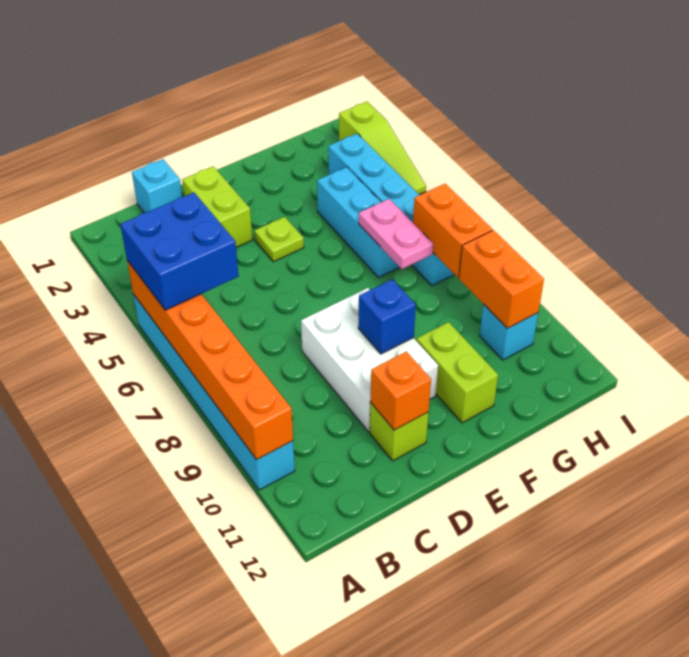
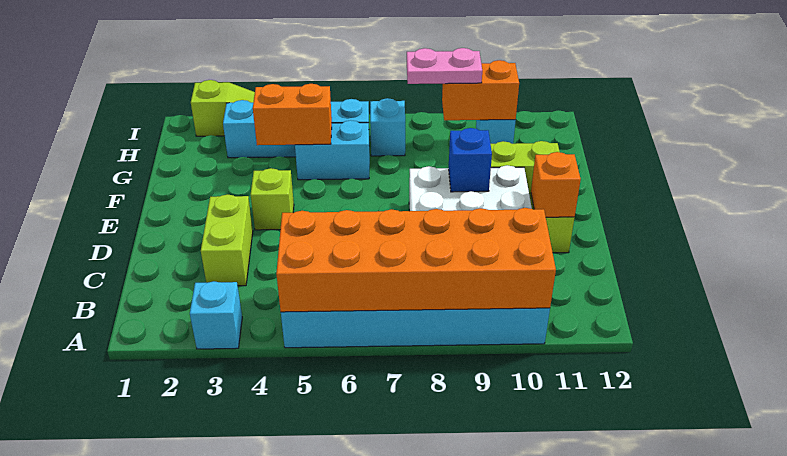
orange 1x6 brick [127,260,293,460] -> orange 2x6 brick [276,208,556,312]
blue 2x2 brick [120,192,239,310] -> none
cyan 1x1 brick [132,159,182,213] -> cyan 1x1 brick moved to [190,281,242,349]
lime 1x2 brick [182,166,252,247] -> lime 1x2 brick turned to [201,194,253,286]
lime 1x1 plate [254,217,304,262] -> lime 1x1 brick [251,168,294,230]
cyan 1x3 brick [317,167,400,278] -> cyan 1x2 brick [295,120,369,180]
pink 1x2 plate [359,199,433,269] -> pink 1x2 plate moved to [407,48,482,84]
orange 1x2 brick [413,184,492,277] -> orange 1x2 brick moved to [253,84,332,145]

